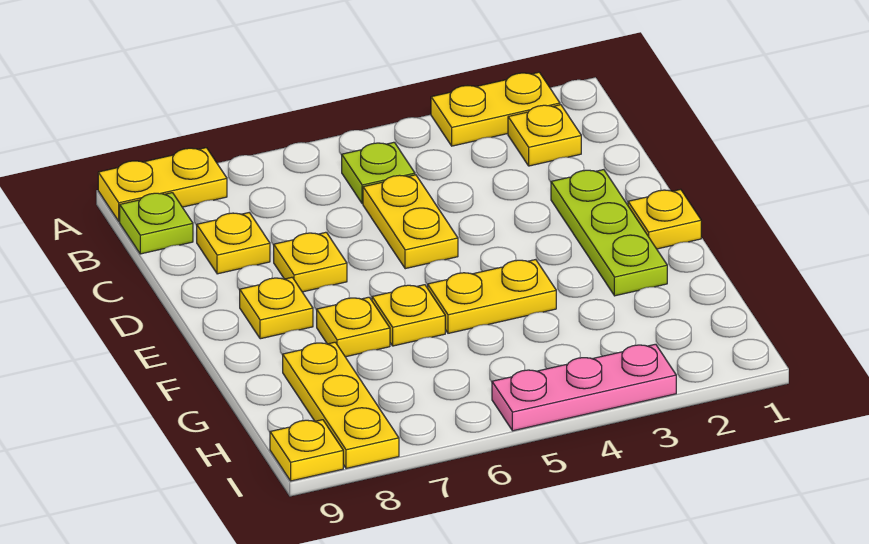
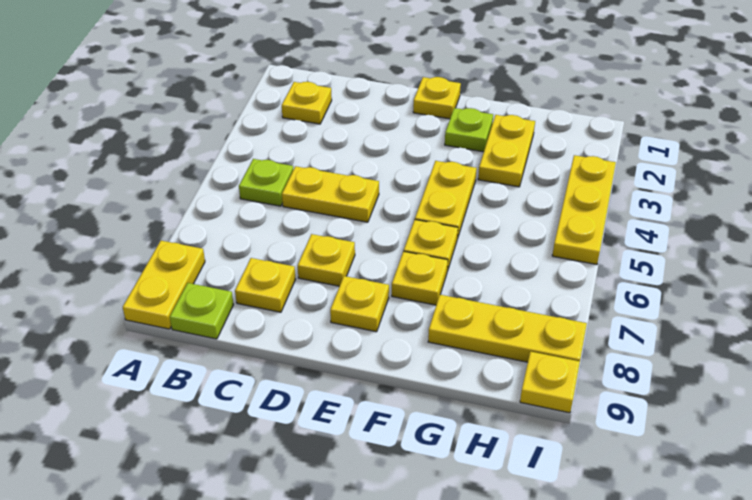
yellow 1x2 plate [431,72,560,146] -> yellow 1x2 plate moved to [478,115,535,187]
lime 1x3 plate [551,170,667,296] -> lime 1x1 plate [445,108,493,152]
pink 1x3 plate [492,344,676,431] -> yellow 1x3 plate [552,155,616,264]

